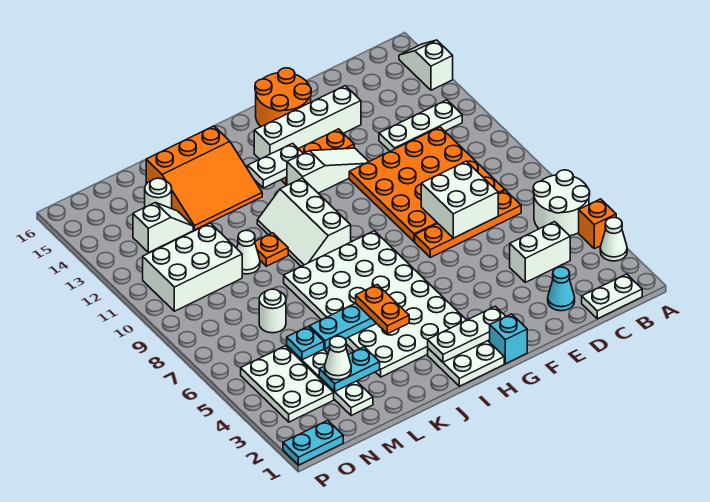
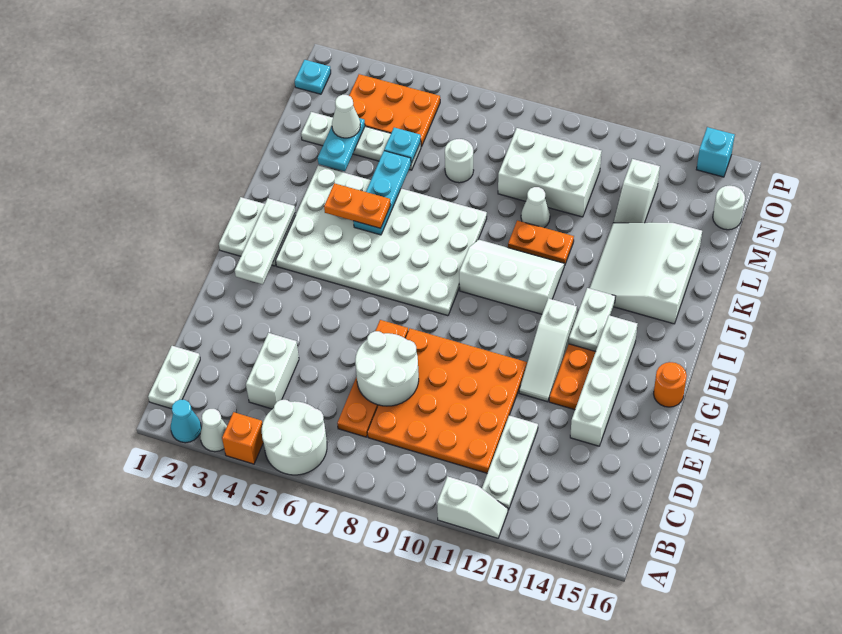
white 1x2 slope [399,40,453,90] -> white 1x2 slope moved to [437,476,508,538]
cyan 1x1 cone [548,267,575,311] -> cyan 1x1 cone moved to [171,400,201,443]
white 2x2 brick [421,161,498,238] -> white 2x2 round brick [355,331,419,406]
orange 2x2 round brick [255,68,311,127] -> orange 1x1 round brick [654,362,687,407]
cyan 1x1 brick [490,314,527,364] -> cyan 1x1 brick moved to [696,127,735,177]
orange 3x3 slope [146,126,262,230] -> white 3x3 slope [590,223,702,324]
orange 1x1 plate [255,233,288,266] -> orange 1x2 plate [508,221,574,266]
white 2x3 brick [143,223,242,311] -> white 2x3 brick turned to [498,128,601,217]
white 1x1 round brick [145,178,172,209] -> white 1x1 round brick moved to [713,186,745,230]
white 2x3 plate [241,346,334,422] -> orange 2x3 plate [349,74,440,147]
cyan 1x2 plate [283,420,343,465] -> cyan 1x1 plate [295,60,331,94]

